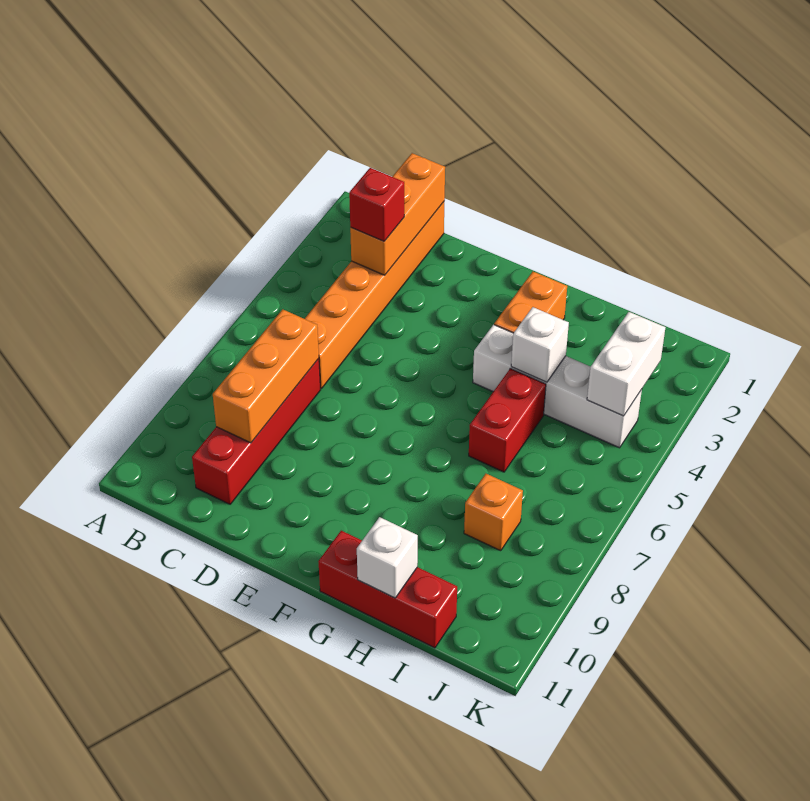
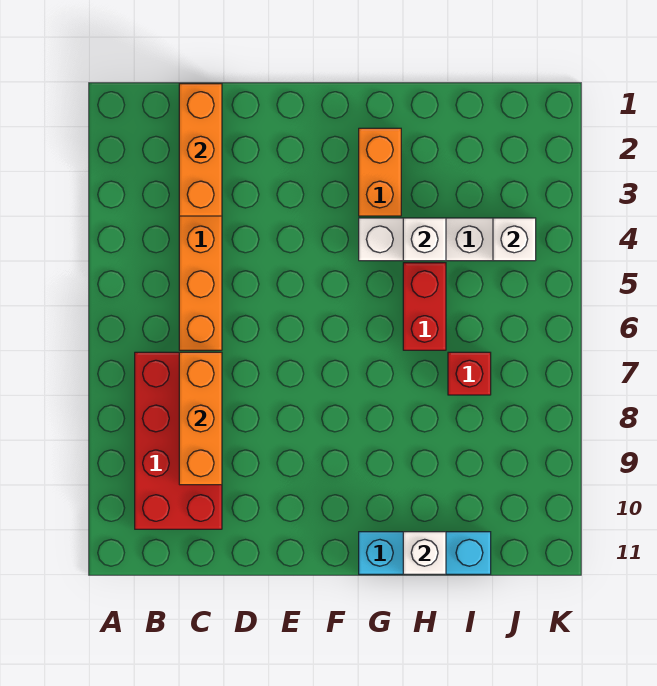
red 1x1 brick [349,168,404,241] -> red 1x1 brick moved to [448,352,491,395]
red 1x4 brick [192,359,320,504] -> red 2x4 brick [135,352,222,529]
red 1x3 brick [318,531,457,648] -> cyan 1x3 brick [359,532,491,574]
orange 1x1 brick [464,474,523,551] -> none
white 1x2 brick [587,312,665,416] -> white 1x1 brick [493,218,536,261]

